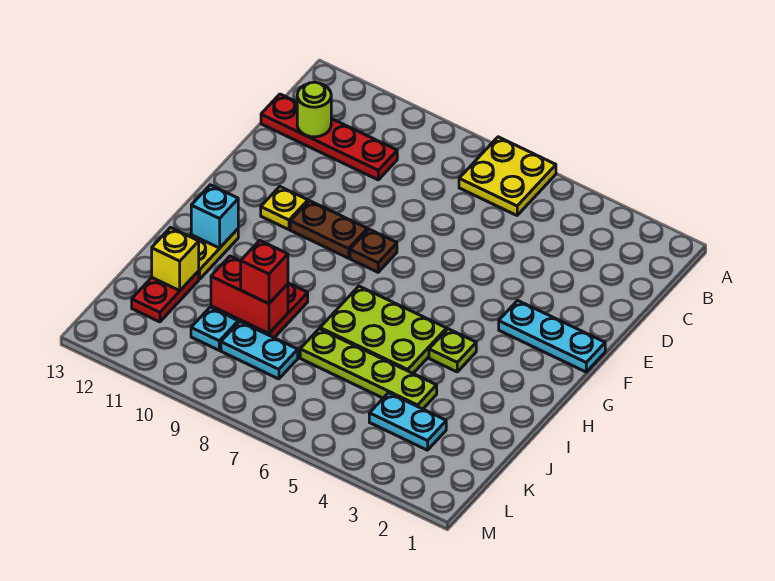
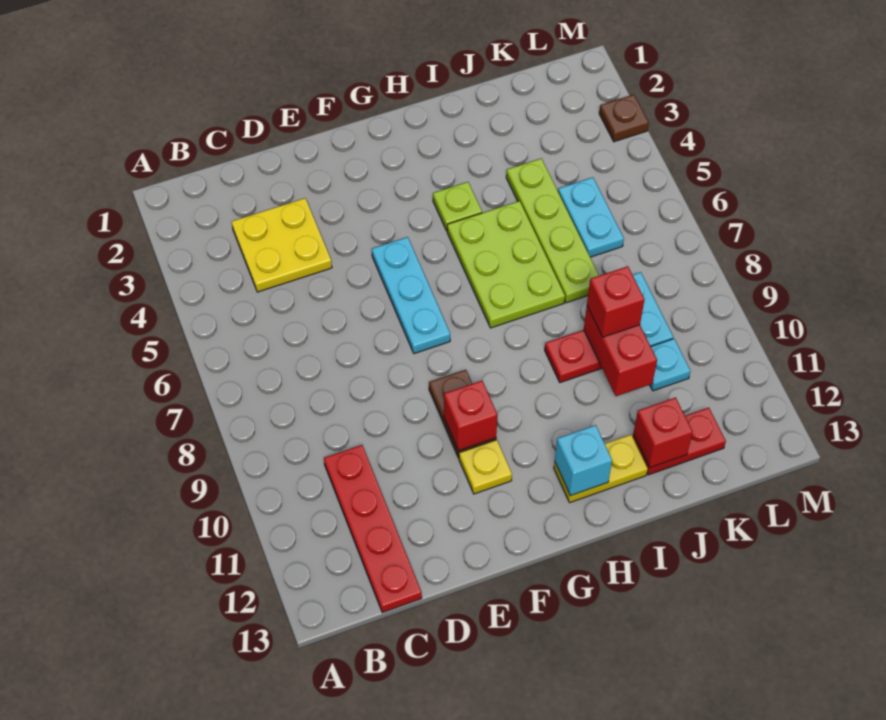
yellow 2x2 plate [459,137,556,215] -> yellow 2x2 plate moved to [232,198,332,292]
lime 1x1 round brick [297,82,331,137] -> none
cyan 1x3 plate [499,300,605,372] -> cyan 1x3 plate moved to [372,237,450,354]
brown 1x1 plate [350,229,397,272] -> brown 1x1 plate moved to [599,94,649,142]
none -> red 1x1 brick [444,381,497,451]
yellow 1x1 brick [152,228,199,291] -> red 1x1 brick [633,397,693,468]
cyan 1x2 plate [369,393,446,450] -> cyan 1x2 plate moved to [558,177,624,257]

